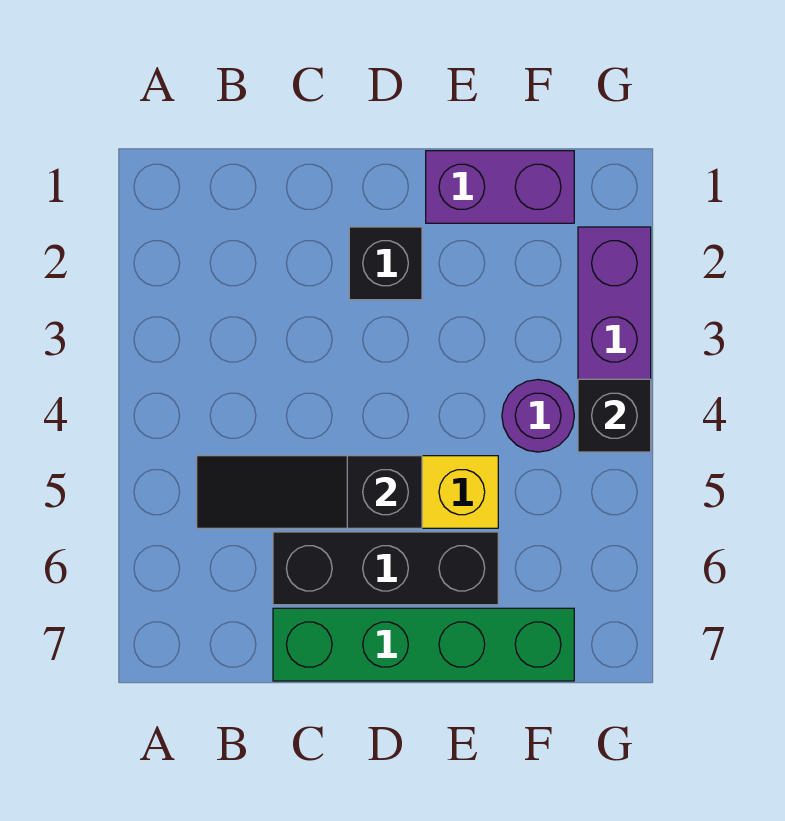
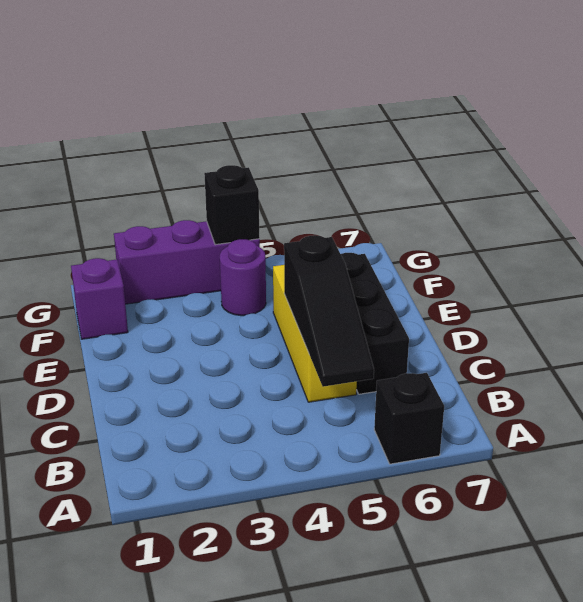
green 1x4 brick [273,608,574,681] -> none
black 1x1 brick [349,227,422,300] -> black 1x1 brick moved to [374,373,444,464]
purple 1x2 brick [426,151,574,223] -> purple 1x1 brick [71,258,128,339]

